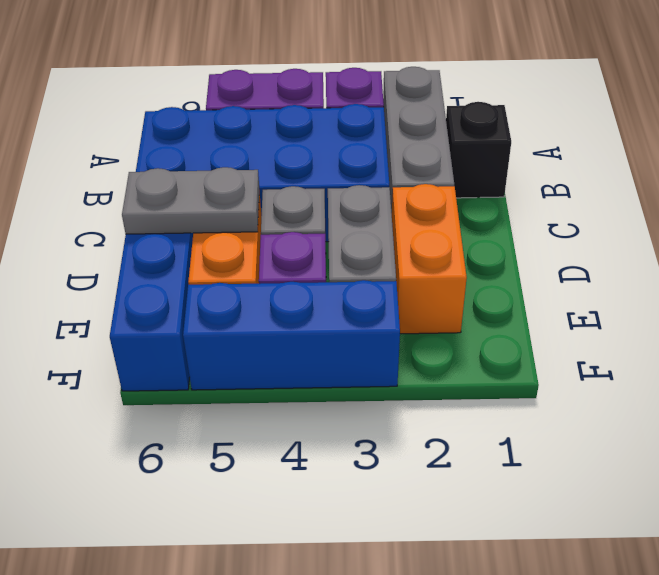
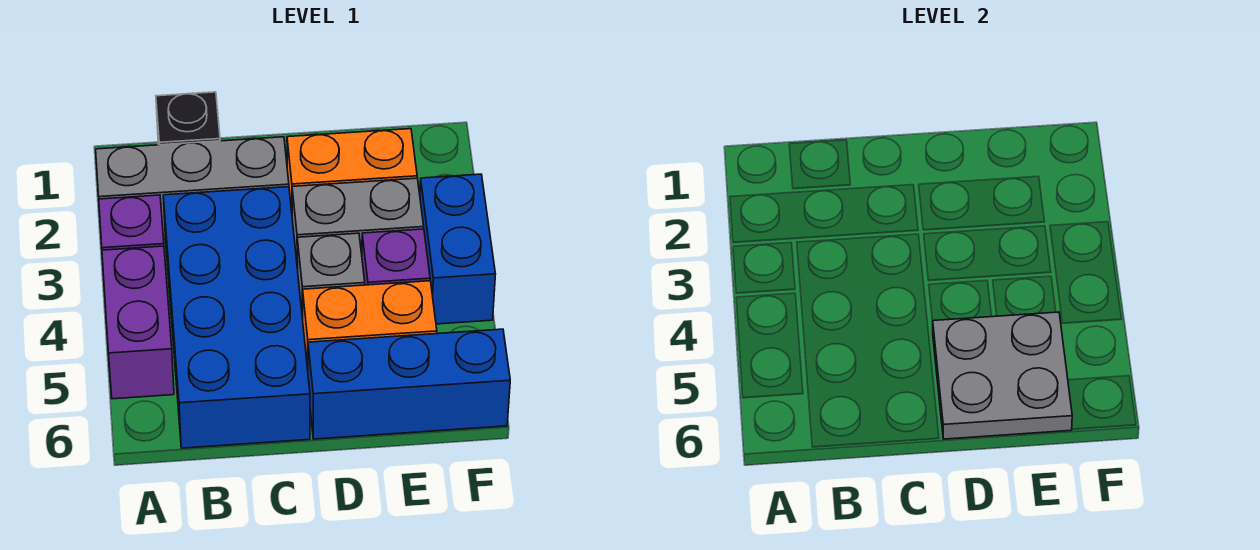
grey 1x2 plate [122,167,259,234] -> grey 2x2 plate [933,312,1072,439]
blue 1x3 brick [183,280,400,390] -> blue 1x2 brick [420,174,496,324]

